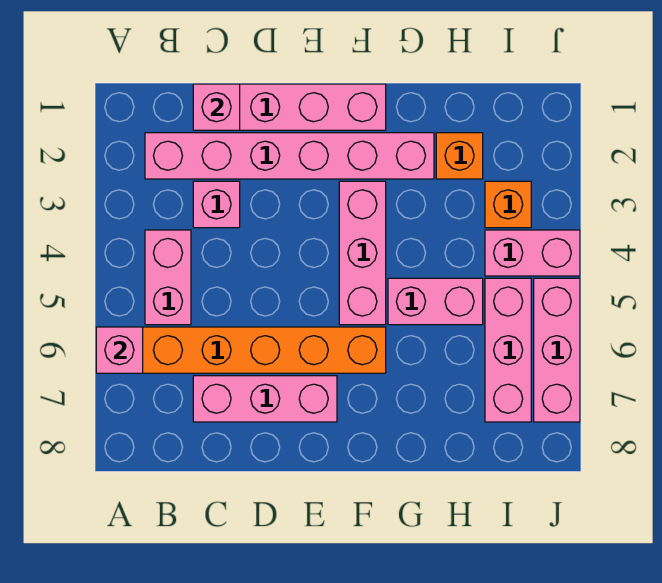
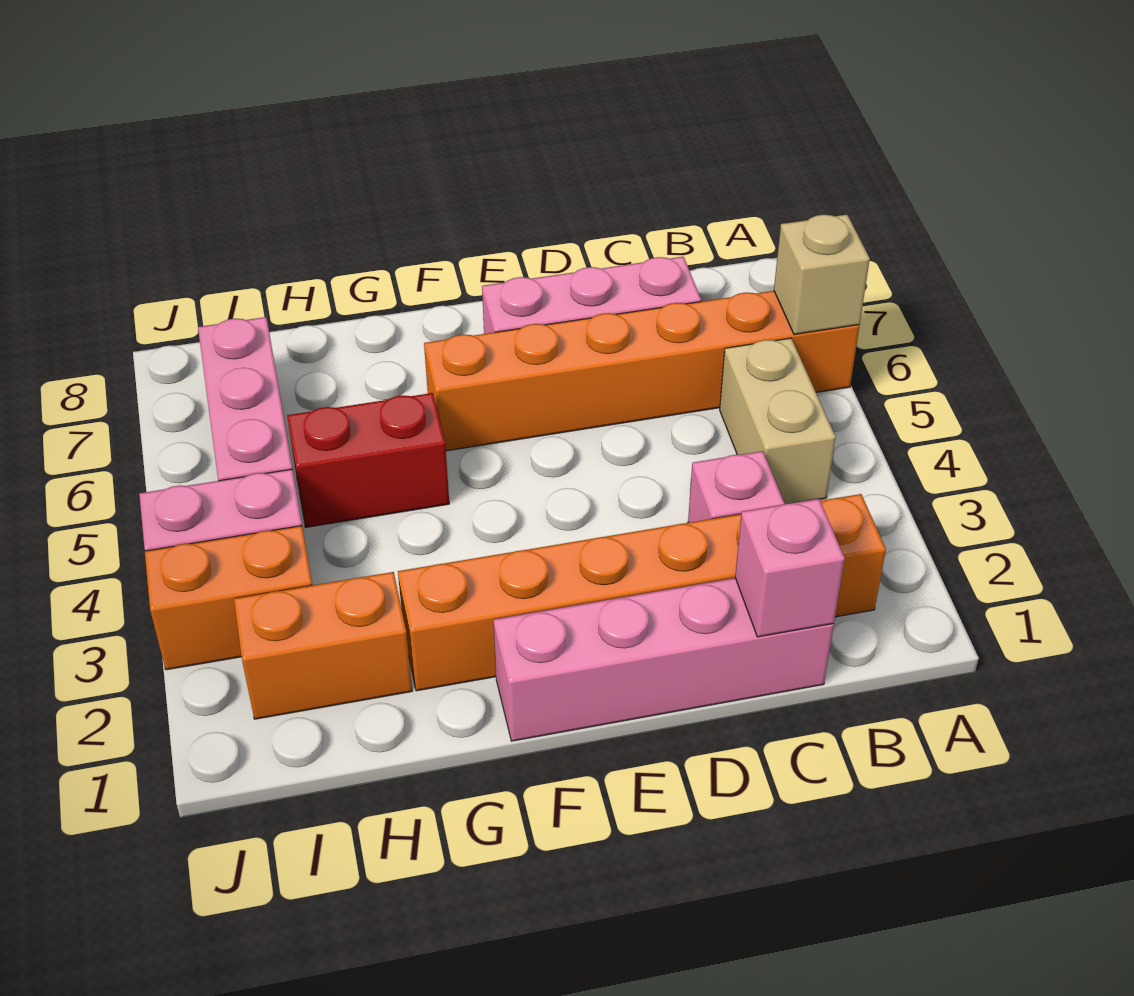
pink 1x1 brick [96,327,143,373] -> tan 1x1 brick [774,215,870,335]
pink 1x6 brick [145,133,434,179] -> orange 1x6 brick [398,494,886,691]
pink 1x2 brick [145,230,191,325] -> tan 1x2 brick [720,338,836,504]
pink 1x3 brick [339,181,386,325] -> none
pink 1x2 brick [388,278,483,325] -> red 1x2 brick [287,393,449,527]
orange 1x1 brick [436,133,483,179] -> orange 1x2 brick [234,572,412,719]
orange 1x1 brick [485,181,531,228] -> orange 1x2 brick [145,526,312,670]
pink 1x3 brick [534,278,580,422] -> none

